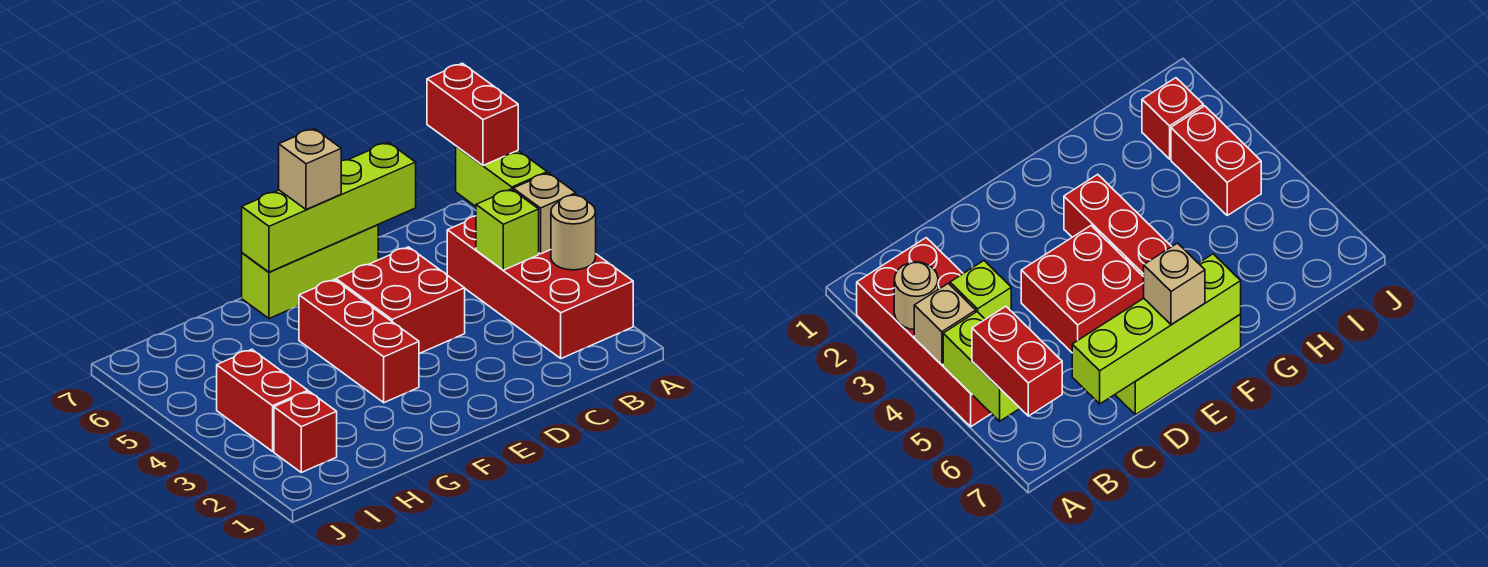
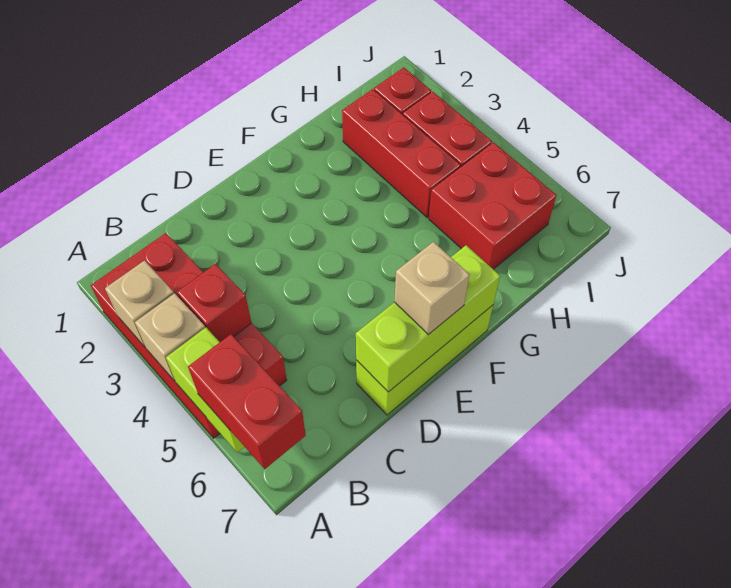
tan 1x1 round brick [551,195,596,270] -> tan 1x1 brick [105,261,174,347]
lime 1x1 brick [476,189,539,270] -> red 1x1 brick [177,264,252,342]
lime 1x4 brick [242,142,416,272] -> lime 1x3 brick [356,245,500,392]
red 2x2 brick [336,247,465,354] -> red 2x2 brick moved to [429,143,556,269]
red 1x3 brick [299,279,419,403] -> red 1x3 brick moved to [342,89,461,217]

